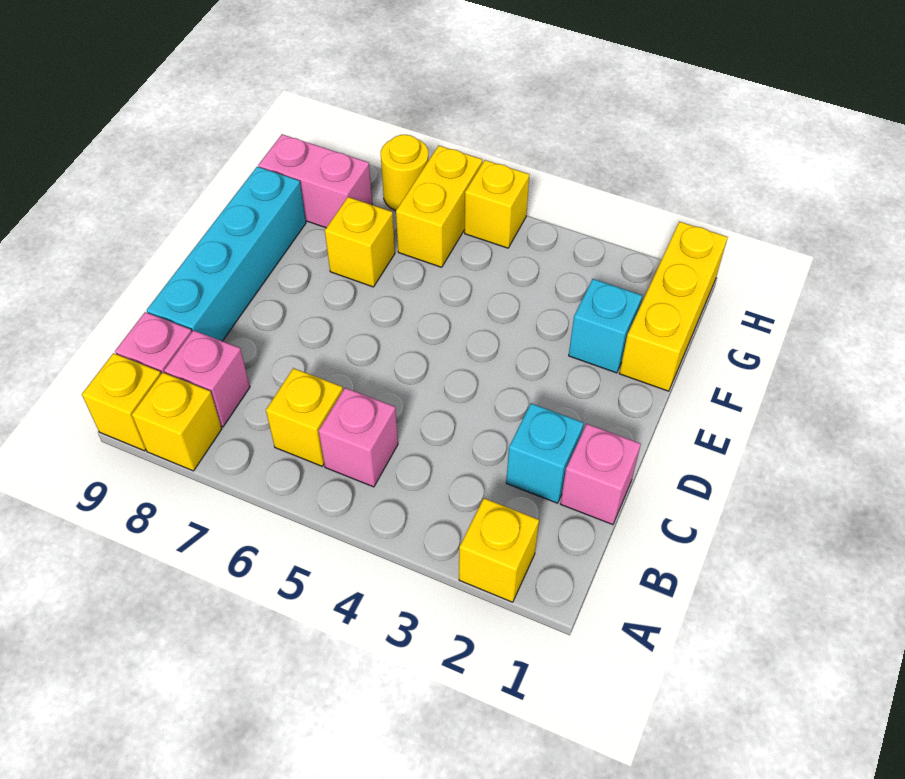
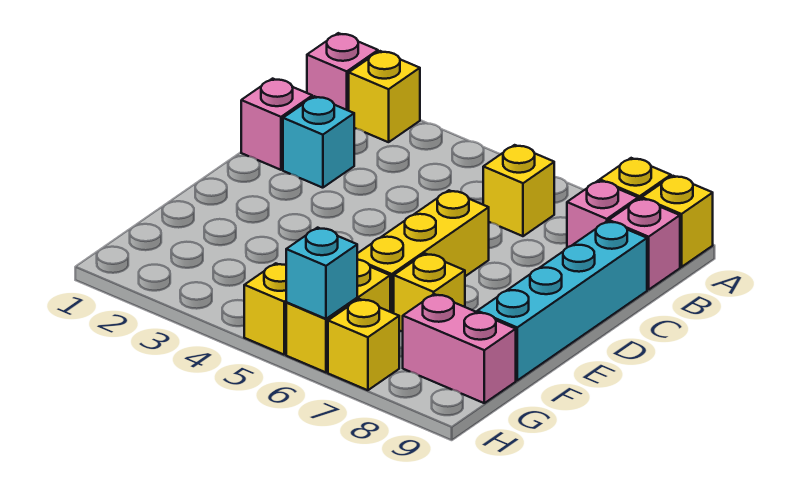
pink 1x1 brick [319,388,398,487] -> pink 1x1 brick moved to [307,33,378,111]
yellow 1x3 brick [619,222,728,391] -> yellow 1x3 brick moved to [357,190,489,313]
cyan 1x1 brick [569,279,642,373] -> cyan 1x1 brick moved to [286,228,357,319]
yellow 1x1 round brick [381,135,429,211] -> yellow 1x1 brick [328,299,399,390]

